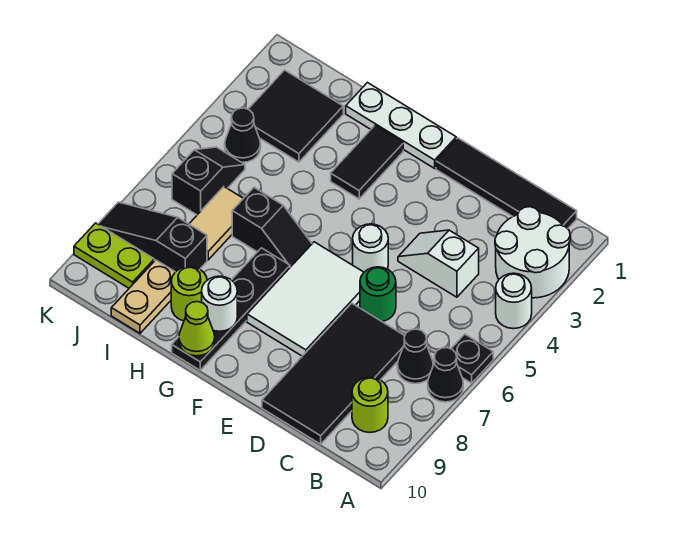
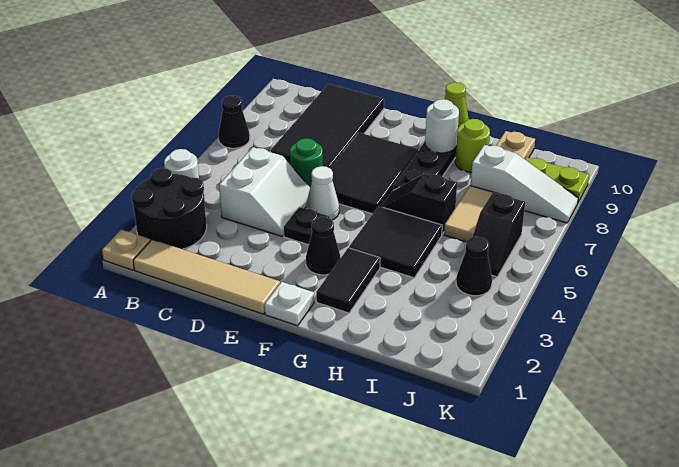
none -> tan 1x1 plate [102,229,151,270]
white 2x2 round brick [495,207,570,298] -> black 2x2 round brick [131,168,207,249]
black 1x1 plate [451,334,493,383] -> black 1x1 plate moved to [284,207,330,245]
black 1x4 tile [436,138,577,229] -> tan 1x4 tile [133,240,280,314]
black 1x1 cone [397,329,433,384] -> black 1x1 cone moved to [306,217,341,275]
lime 1x1 round brick [352,377,388,433] -> none
white 1x2 slope [398,230,479,297] -> white 2x2 slope [219,147,310,237]
white 1x1 round brick [353,224,388,272] -> white 1x1 cone [306,166,339,220]
white 2x3 tile [247,242,364,356] -> black 2x3 tile [330,133,418,214]
white 1x3 plate [346,83,456,168] -> white 1x1 plate [265,282,314,326]
black 2x2 tile [248,70,343,162] -> black 2x2 tile moved to [349,206,442,278]
black 1x3 slope [98,202,207,272] -> white 1x3 slope [471,145,578,223]

